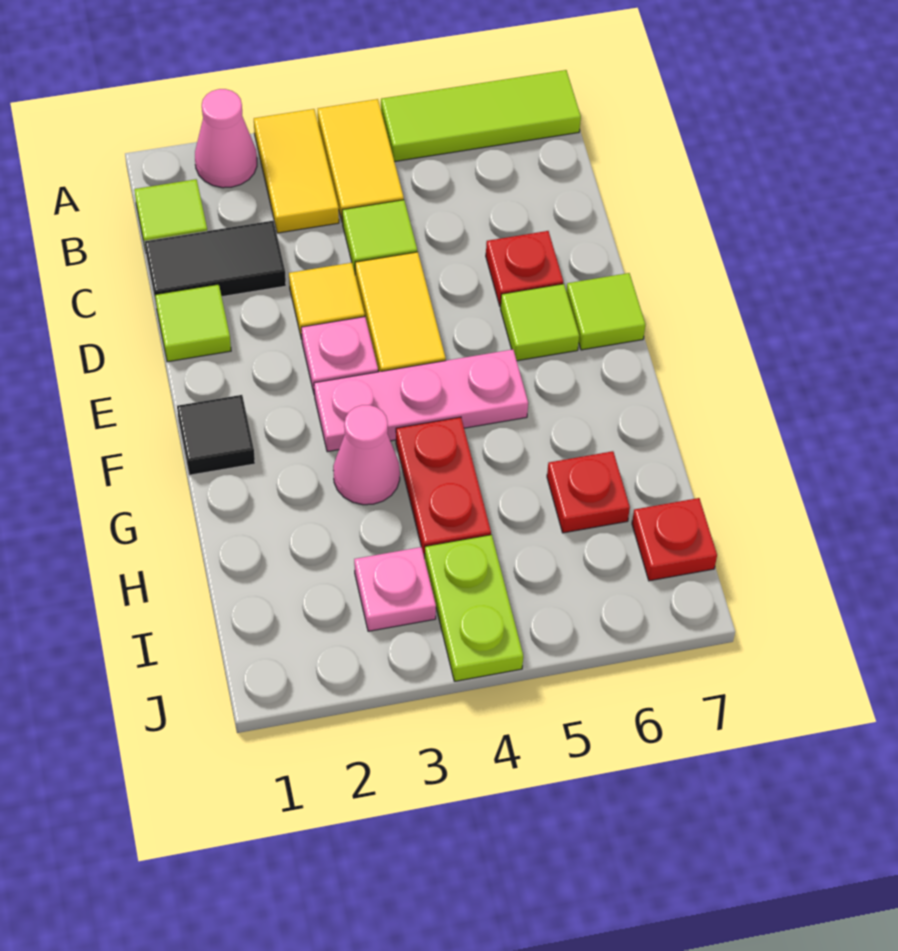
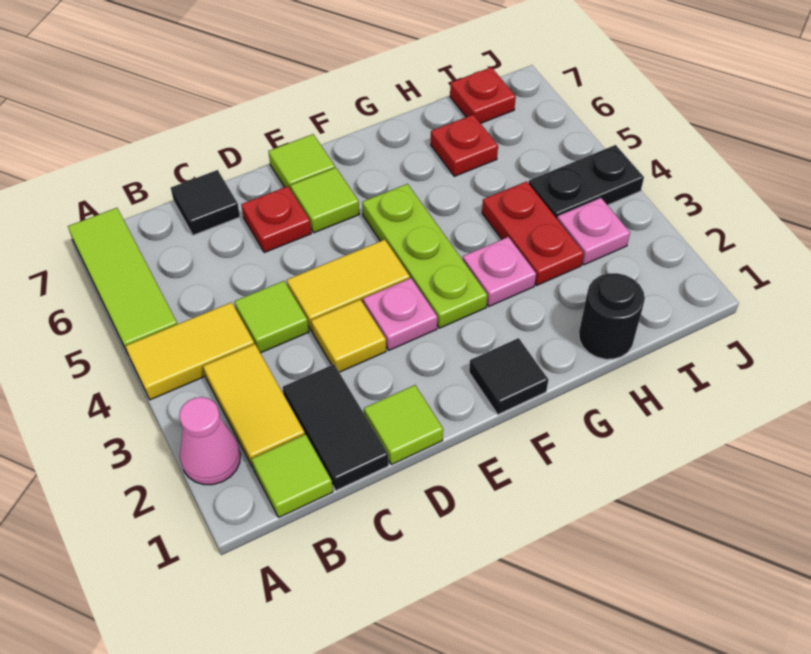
yellow 1x2 tile [254,109,339,233] -> yellow 1x2 tile turned to [203,344,305,468]
none -> black 1x1 tile [171,170,240,235]
pink 1x3 plate [314,349,528,452] -> lime 1x3 plate [362,184,487,328]
pink 1x1 cone [333,405,400,505] -> pink 1x1 plate [463,237,536,306]
red 1x2 plate [396,417,491,557] -> red 1x2 plate turned to [482,181,584,285]
none -> black 1x1 round brick [579,273,645,359]
lime 1x2 plate [424,535,523,681] -> black 1x2 plate [529,145,644,218]

